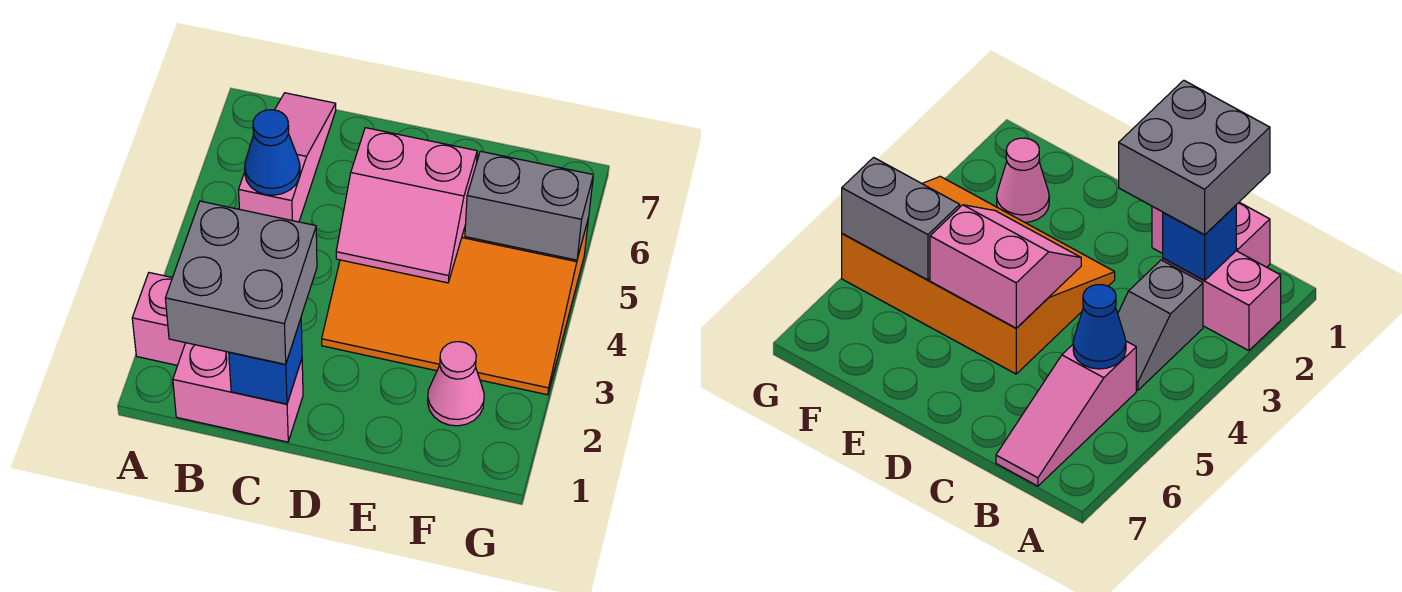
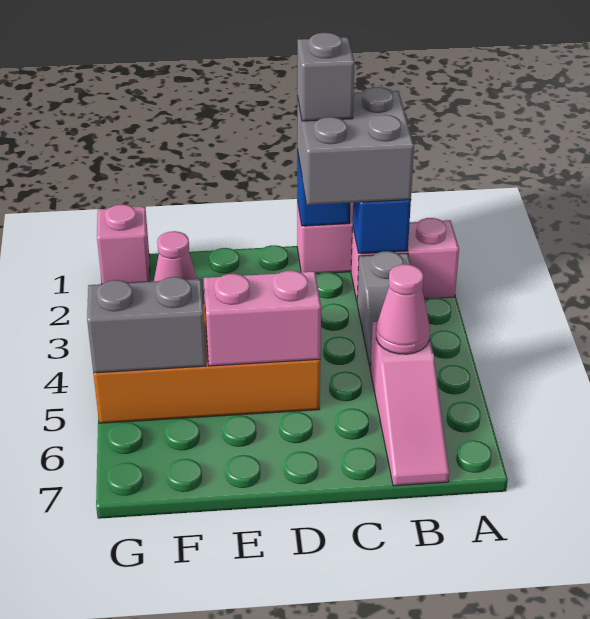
blue 1x1 cone [245,110,300,195] -> pink 1x1 cone [376,264,430,354]
none -> grey 1x1 brick [297,33,355,121]
none -> pink 1x1 brick [97,204,150,284]

